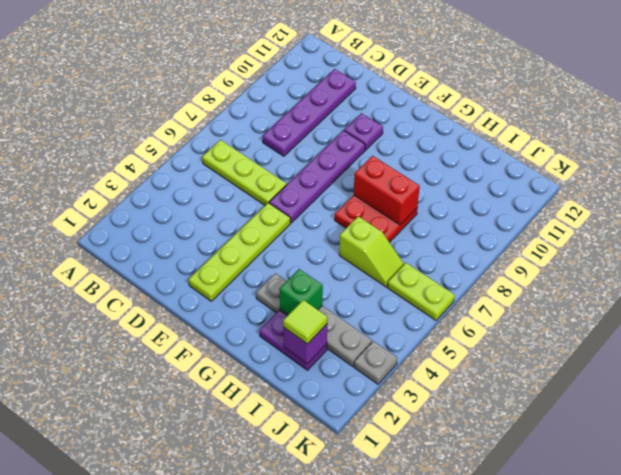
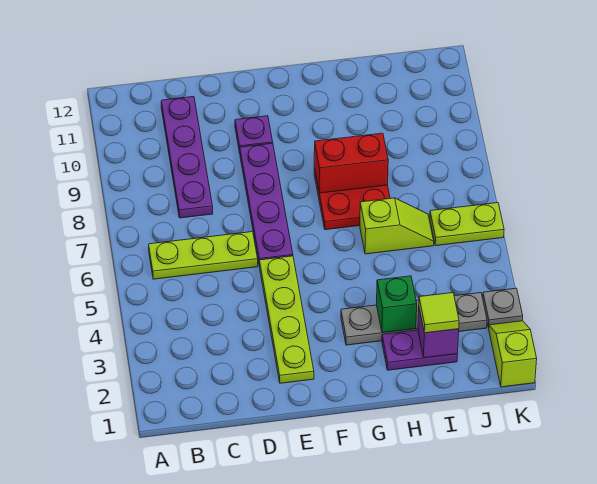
none -> lime 1x2 slope [489,321,537,387]

